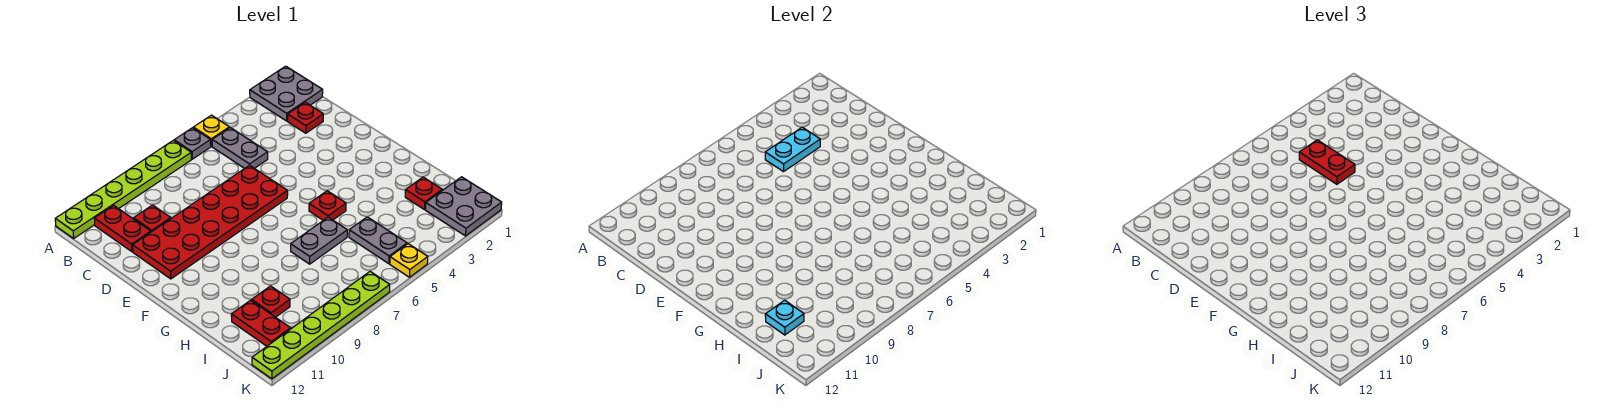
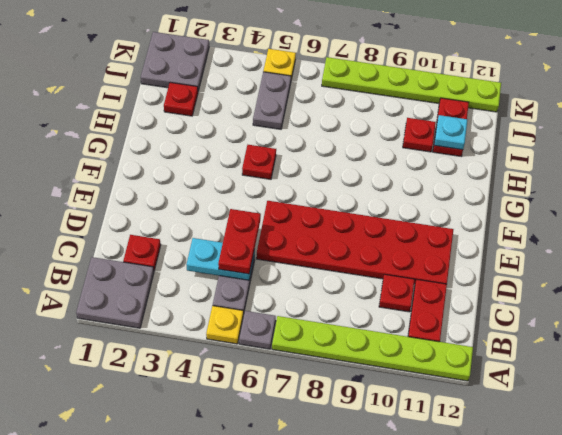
grey 1x2 plate [291,217,347,264] -> none

